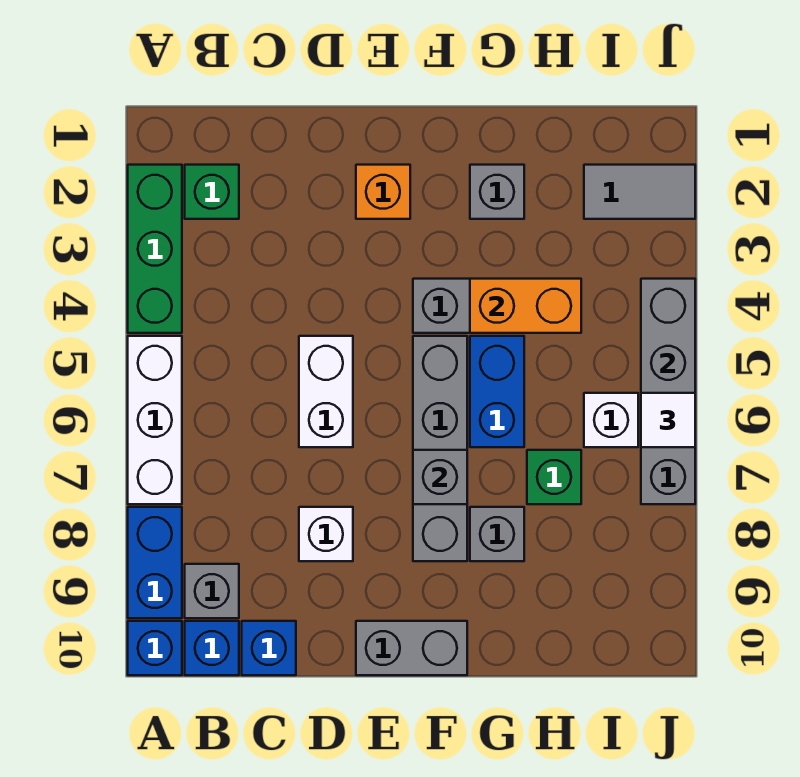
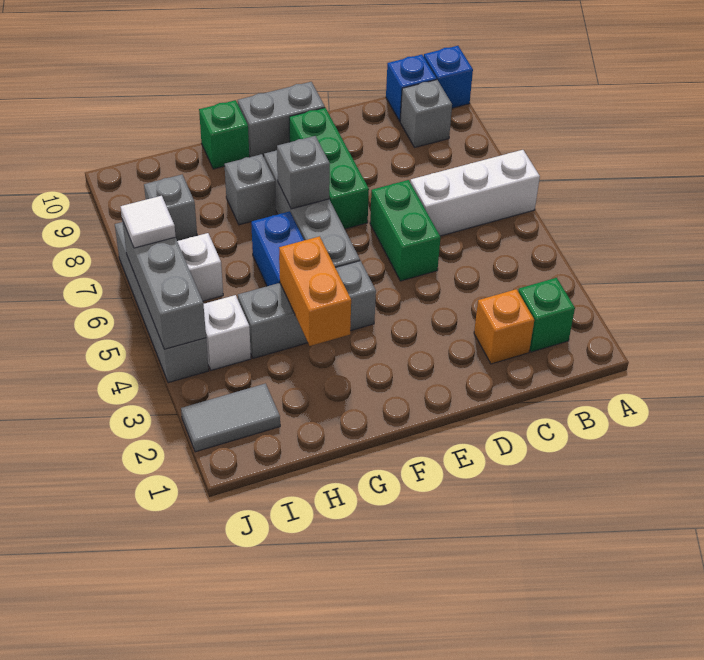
green 1x3 brick [128,165,182,333] -> green 1x3 brick moved to [289,108,369,229]
white 1x3 brick [128,336,182,504] -> white 1x3 brick turned to [410,150,540,236]
blue 1x2 brick [128,507,182,618] -> none
blue 1x1 brick [242,621,296,675] -> none
white 1x2 brick [299,336,353,447] -> green 1x2 brick [370,180,441,281]
white 1x1 brick [299,507,353,561] -> white 1x1 brick moved to [204,295,251,370]
orange 1x1 brick [356,165,410,219] -> orange 1x1 brick moved to [474,289,534,364]
grey 1x1 brick [470,165,524,219] -> grey 1x1 brick moved to [144,175,197,241]
orange 1x2 brick [470,279,581,333] -> orange 1x2 brick turned to [279,236,351,346]
green 1x1 brick [527,450,581,504] -> green 1x1 brick moved to [199,100,249,169]

